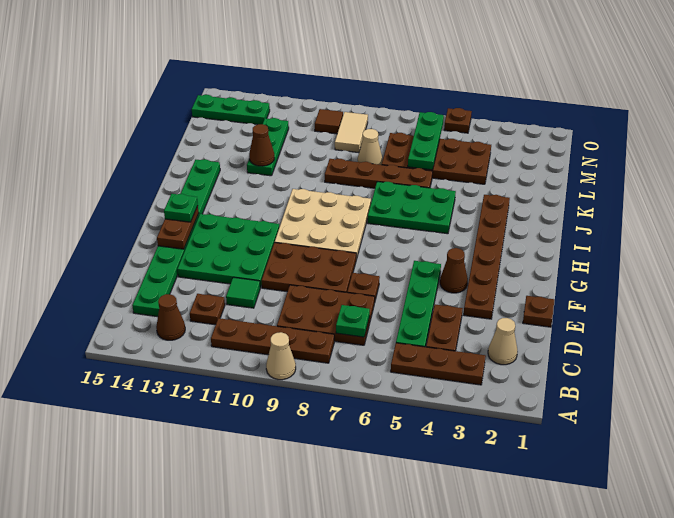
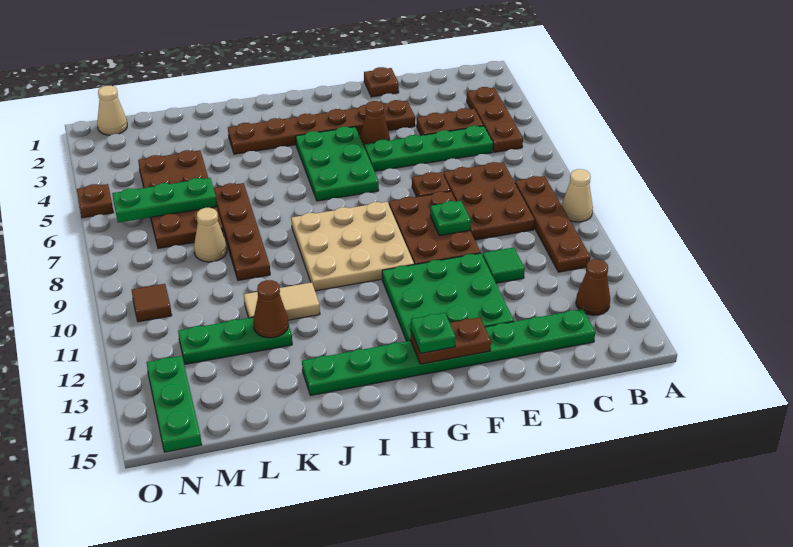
tan 1x1 cone [488,318,518,365] -> tan 1x1 cone moved to [97,86,127,135]
green 1x1 plate [336,305,370,337] -> green 1x1 plate moved to [430,201,471,236]
brown 1x1 plate [190,294,225,325] -> none
green 2x3 plate [368,182,456,234] -> green 2x3 plate moved to [296,127,379,201]
tan 1x2 tile [335,112,368,153] -> tan 1x2 tile moved to [244,282,320,320]

